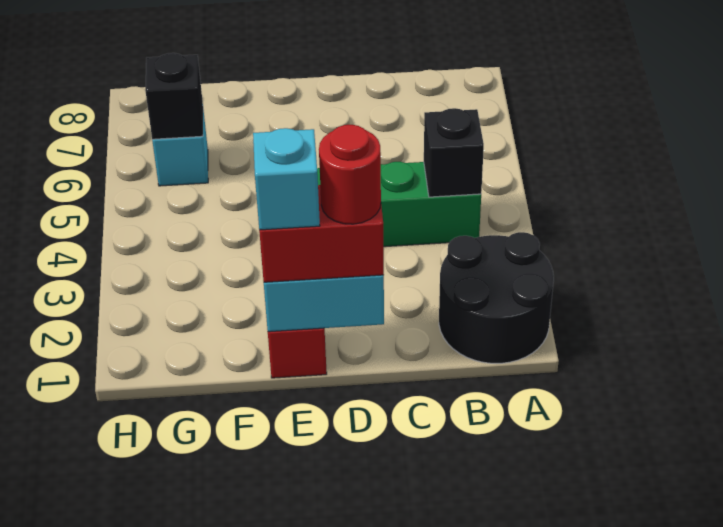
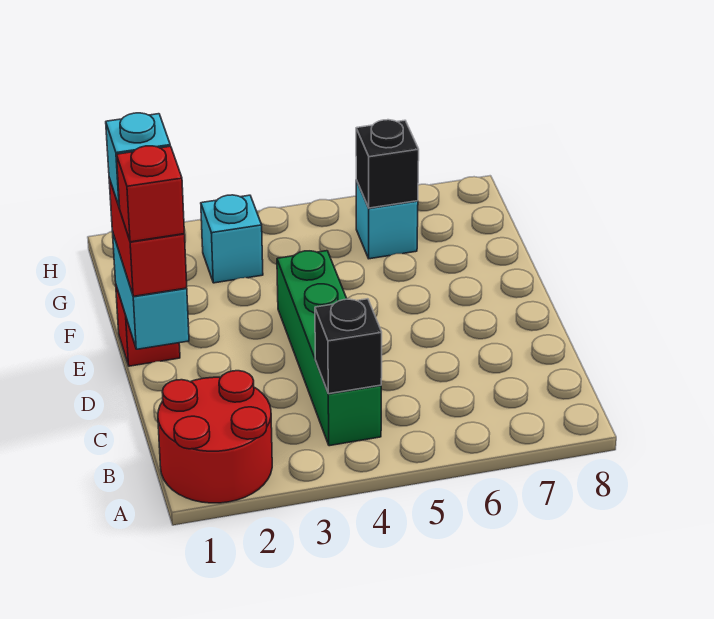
black 2x2 round brick [439,232,554,363] -> red 2x2 round brick [158,371,272,503]
red 1x1 round brick [319,125,381,224] -> red 1x1 brick [117,146,184,242]
none -> cyan 1x1 brick [201,195,263,283]

